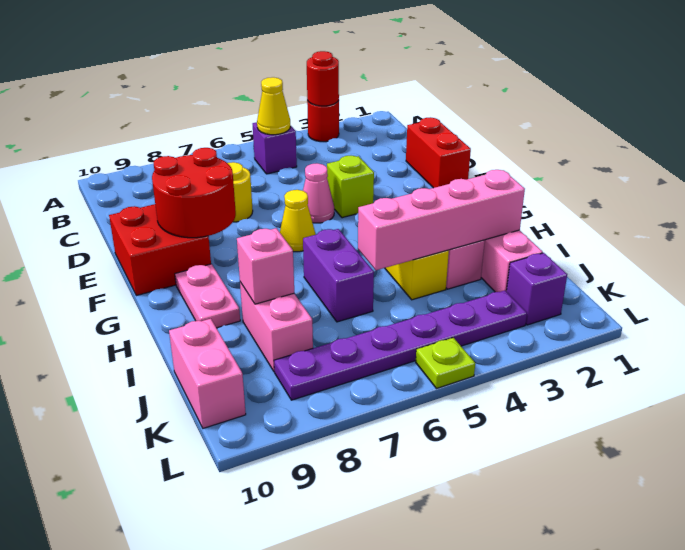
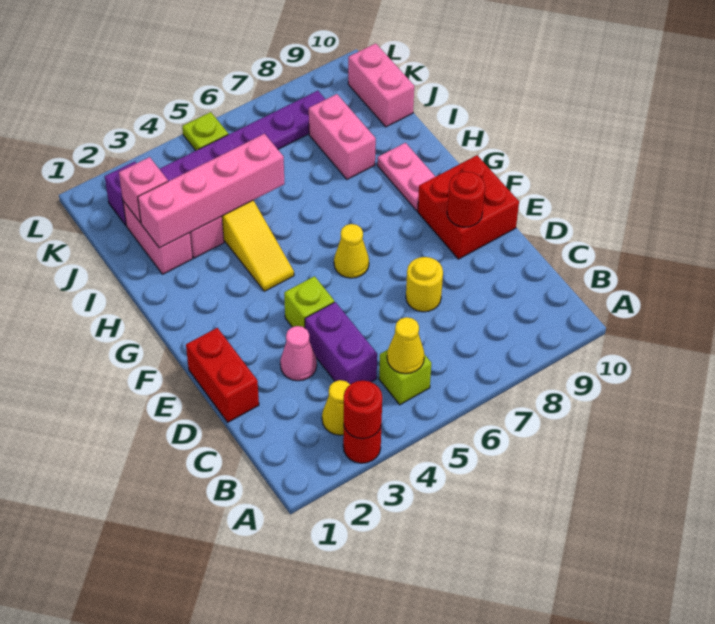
none -> yellow 1x1 cone [322,380,350,435]
purple 1x1 brick [253,122,297,174] -> lime 1x1 brick [379,350,431,405]
pink 1x1 cone [303,163,334,223] -> pink 1x1 cone moved to [280,326,317,381]
red 2x2 round brick [152,148,236,238] -> red 1x1 round brick [447,172,485,227]
purple 1x2 brick [303,229,374,322] -> purple 1x2 brick moved to [305,302,377,385]
pink 1x1 brick [237,228,294,304] -> pink 1x1 brick moved to [119,157,168,223]

